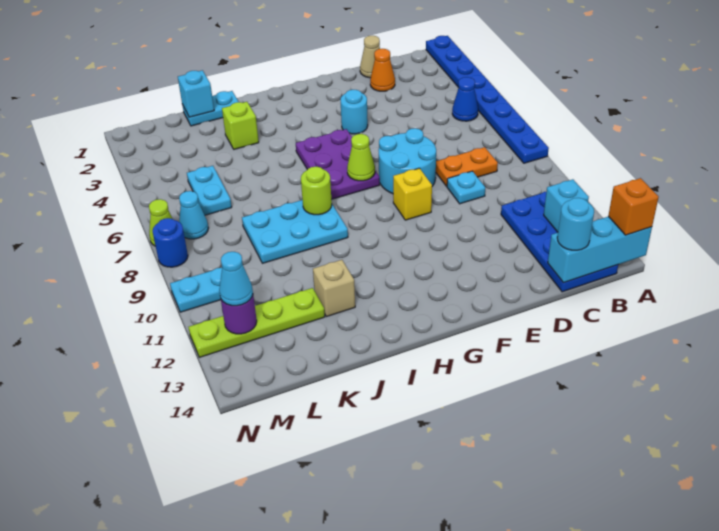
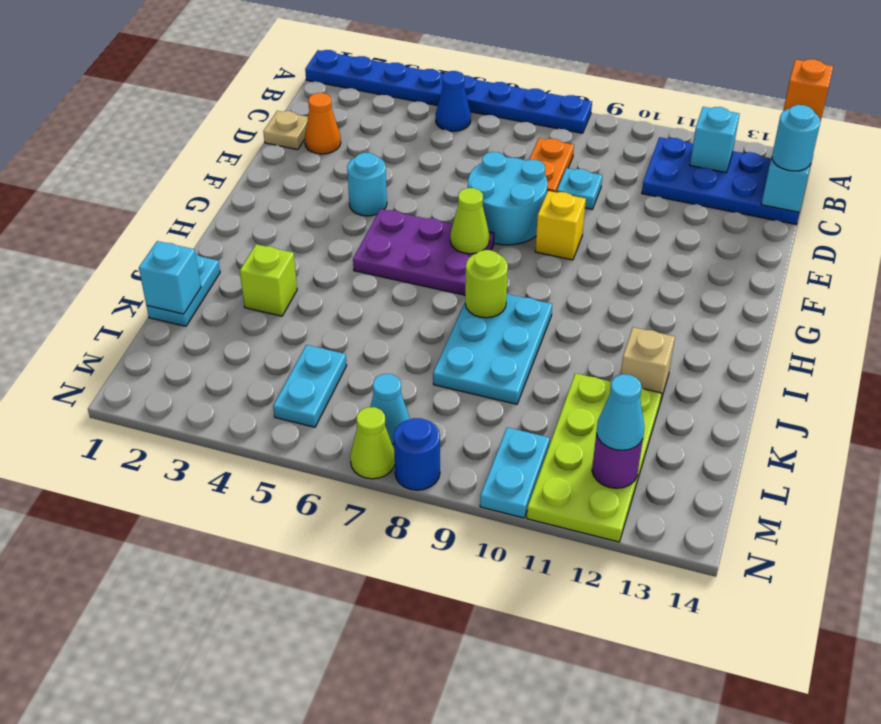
tan 1x1 cone [360,36,380,78] -> tan 1x1 plate [263,111,308,150]
lime 1x4 plate [188,288,325,357] -> lime 2x4 plate [527,373,662,542]
cyan 1x2 plate [187,166,232,215] -> cyan 1x2 plate turned to [273,345,347,427]

